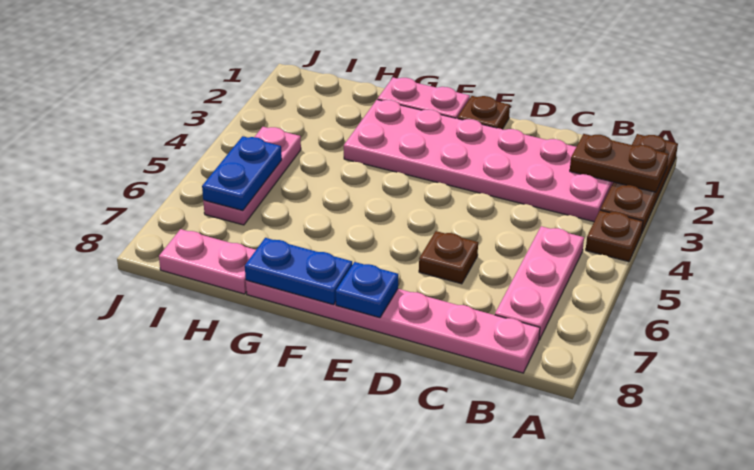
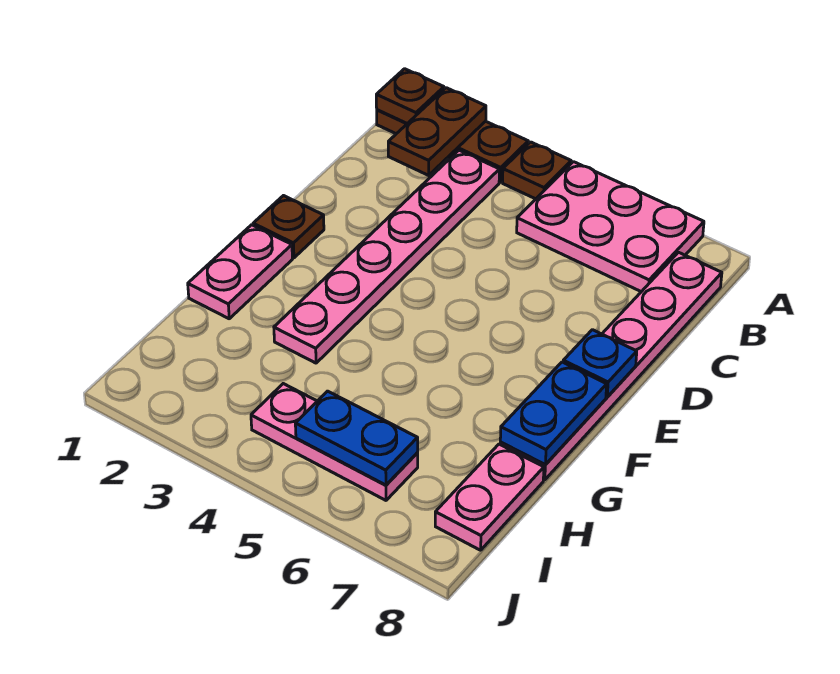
pink 2x6 plate [344,100,613,222] -> pink 1x6 plate [274,150,499,363]
pink 1x3 plate [495,226,584,340] -> pink 2x3 plate [517,162,704,292]
brown 1x1 plate [419,231,478,284] -> brown 1x1 plate moved to [376,69,444,124]

